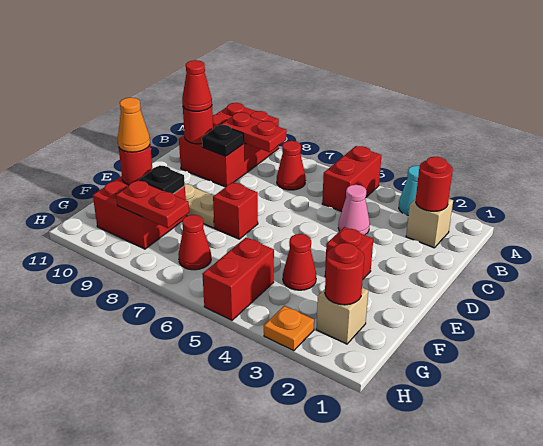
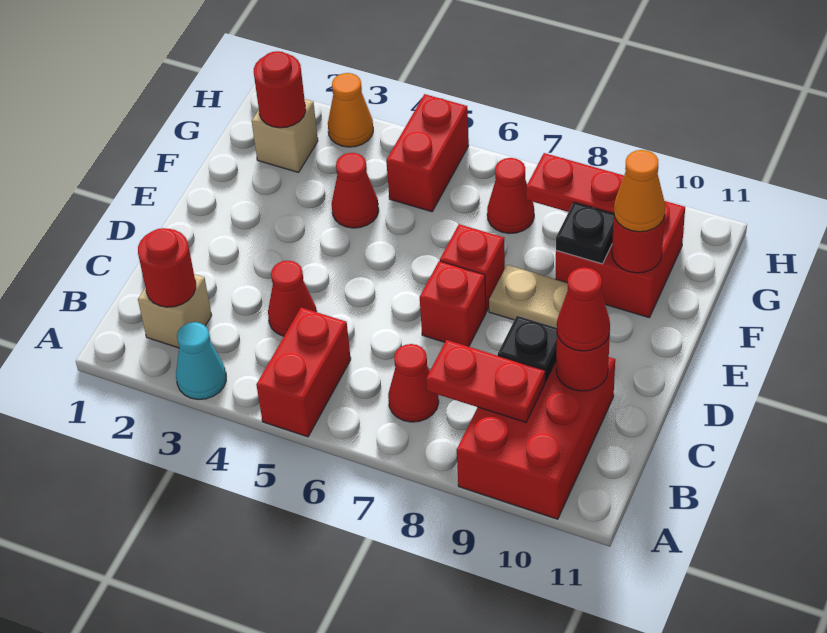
pink 1x1 cone [338,185,370,235] -> red 1x1 cone [268,261,317,336]
red 1x1 brick [325,227,373,279] -> red 1x1 brick moved to [420,261,486,347]
orange 1x1 plate [264,306,314,351] -> orange 1x1 cone [328,73,373,147]

